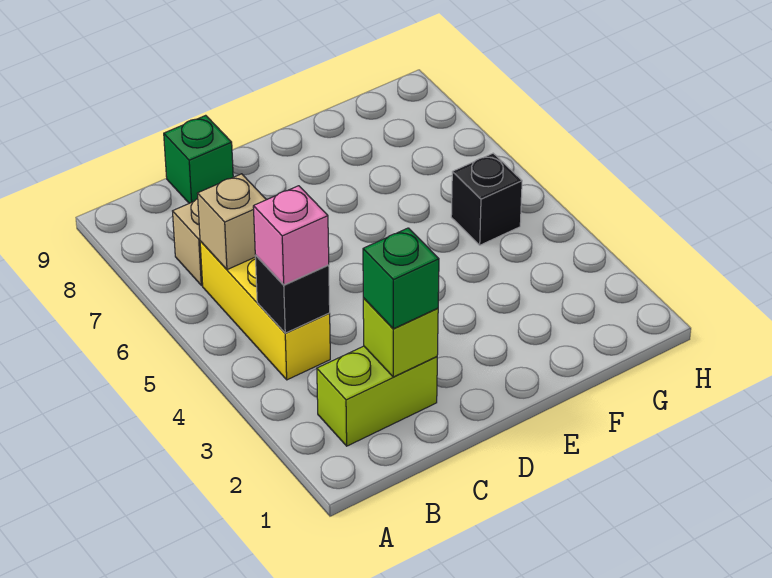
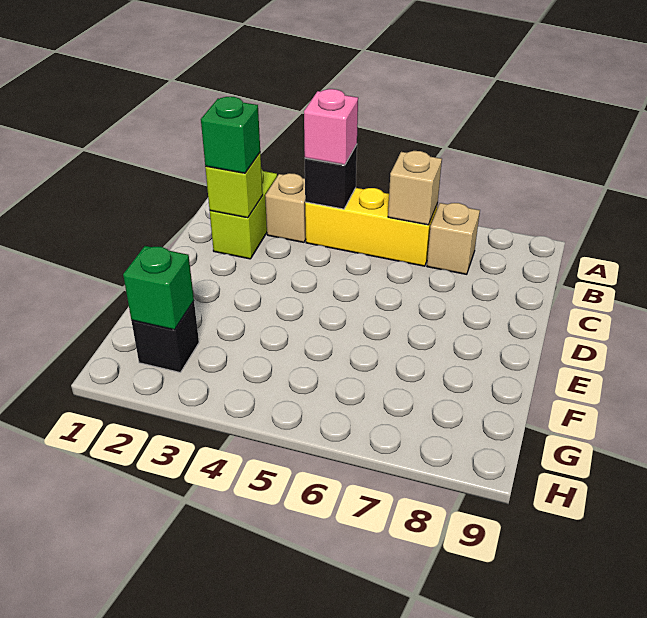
none -> tan 1x1 brick [265,173,306,242]
green 1x1 brick [164,115,233,203] -> green 1x1 brick moved to [123,246,194,330]
black 1x1 brick [451,153,522,245] -> black 1x1 brick moved to [132,301,199,373]

